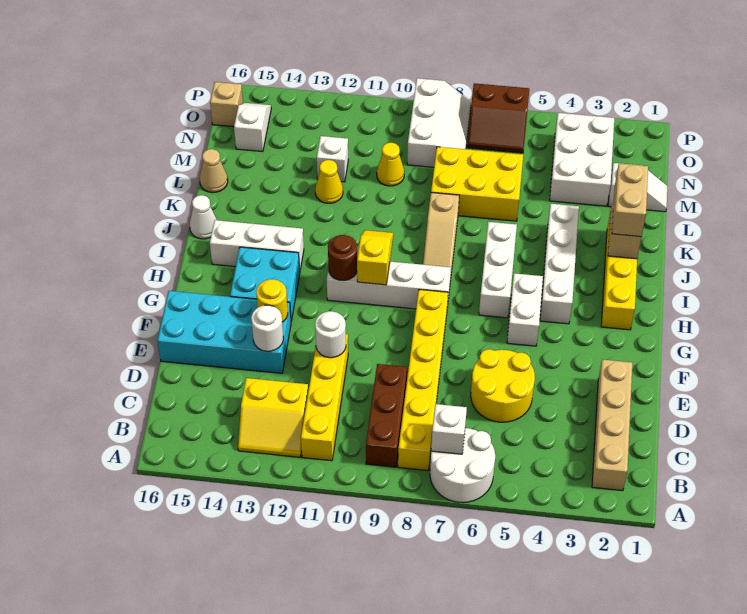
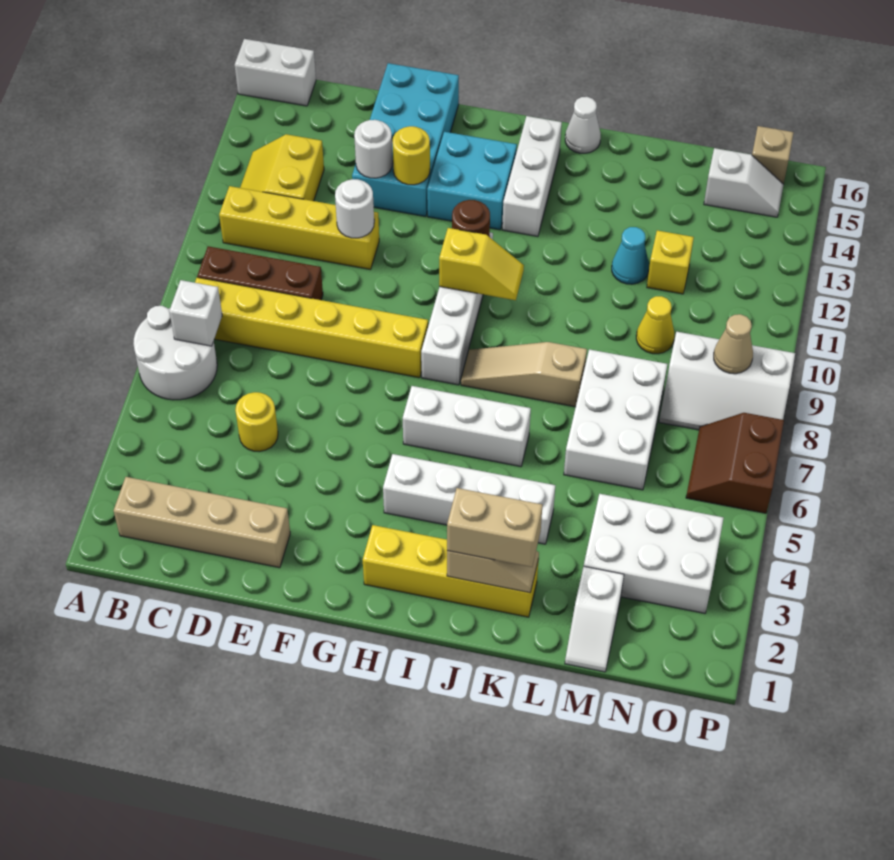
yellow 2x2 round brick [471,349,535,422] -> yellow 1x1 round brick [235,392,278,451]
white 1x2 brick [507,273,543,346] -> white 1x2 brick moved to [235,39,316,106]
yellow 2x3 brick [431,147,523,221] -> white 2x3 brick [564,349,667,490]
yellow 1x1 cone [315,160,343,203] -> cyan 1x1 cone [612,227,649,284]
tan 1x1 cone [200,149,228,193] -> tan 1x1 cone moved to [714,314,753,374]
white 1x1 brick [317,136,348,182] -> yellow 1x1 brick [647,230,694,294]

